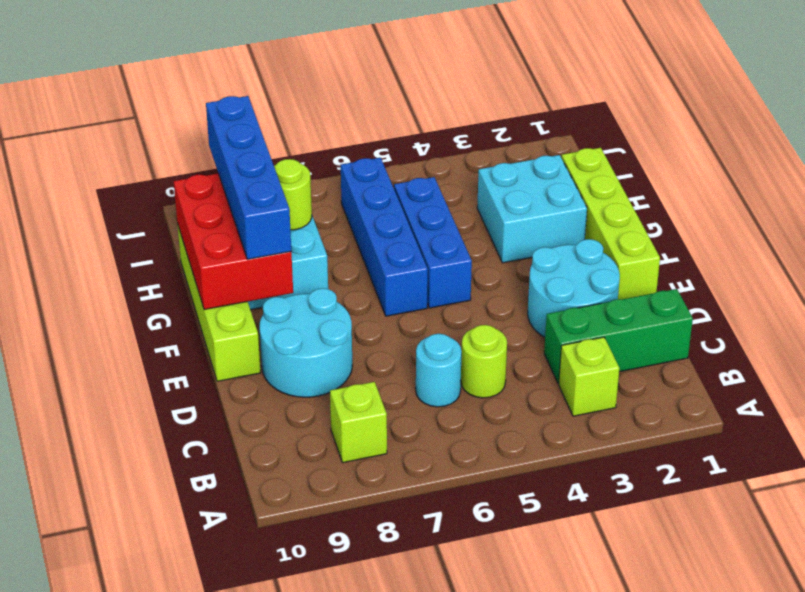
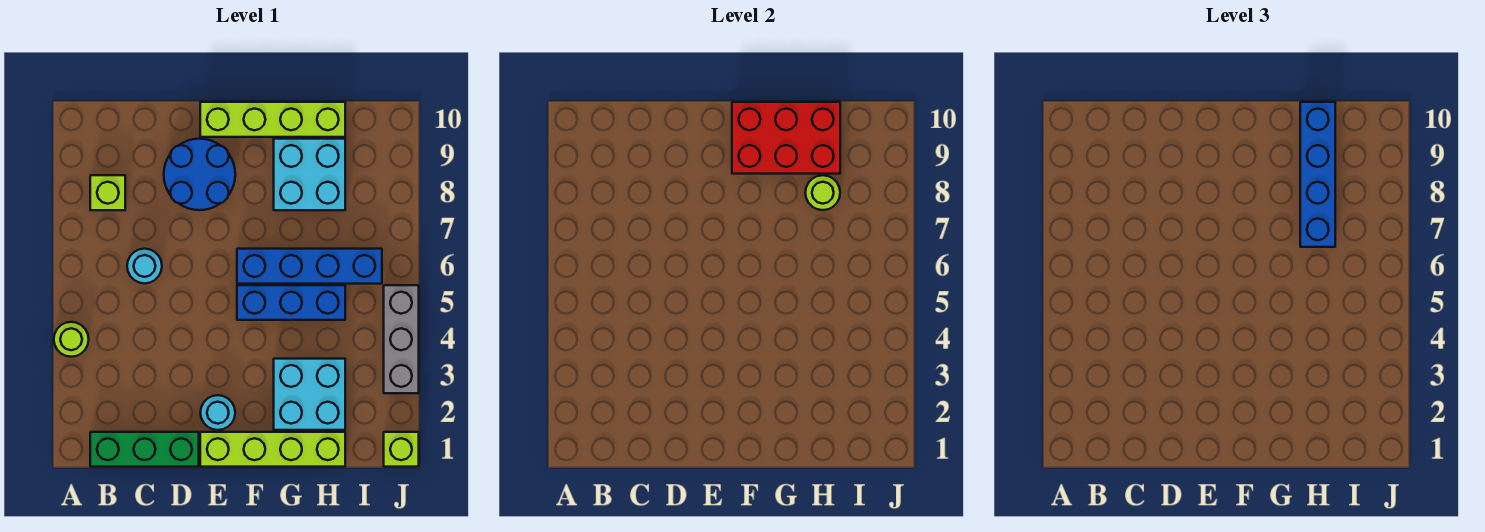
lime 1x1 brick [559,337,619,416] -> lime 1x1 brick moved to [384,432,419,467]
green 1x3 brick [544,289,693,384] -> green 1x3 brick turned to [90,432,199,467]
lime 1x1 round brick [461,325,507,398] -> lime 1x1 round brick moved to [54,322,89,357]
cyan 2x2 round brick [528,239,620,337] -> cyan 1x1 round brick [200,395,235,430]
cyan 2x2 round brick [260,288,352,397] -> blue 2x2 round brick [164,139,235,210]
blue 1x4 brick [206,96,291,259] -> blue 1x4 brick turned to [1300,102,1335,247]
none -> grey 1x3 brick [384,285,419,393]

